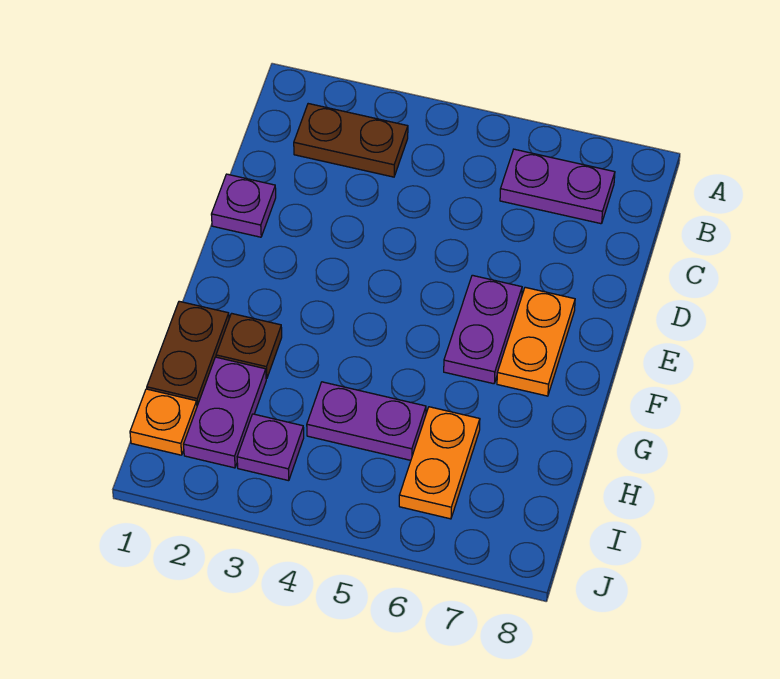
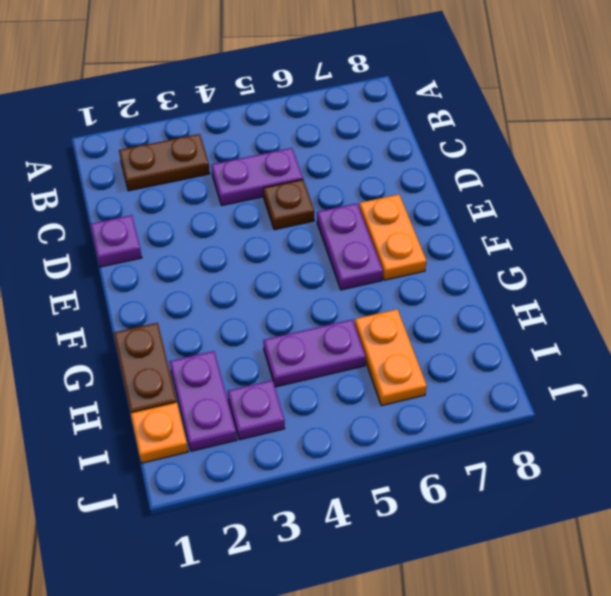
purple 1x2 plate [500,149,615,224] -> purple 1x2 plate moved to [211,148,303,205]
brown 1x1 plate [216,313,282,379] -> brown 1x1 plate moved to [263,180,314,230]

